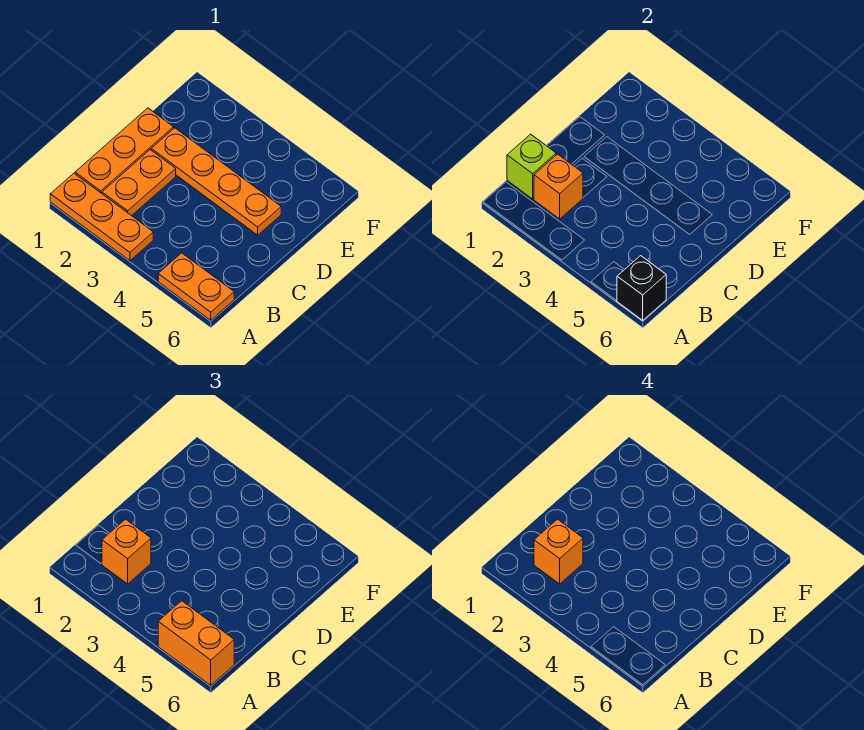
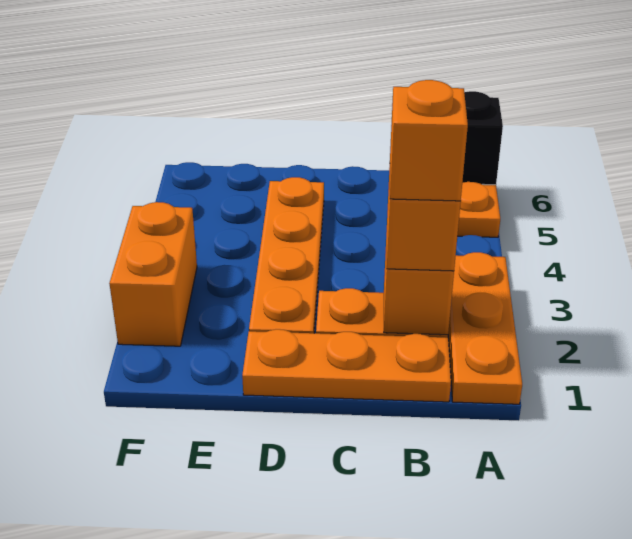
orange 1x2 brick [158,601,234,685] -> orange 1x2 brick moved to [109,202,197,346]
lime 1x1 brick [507,134,556,199] -> none

